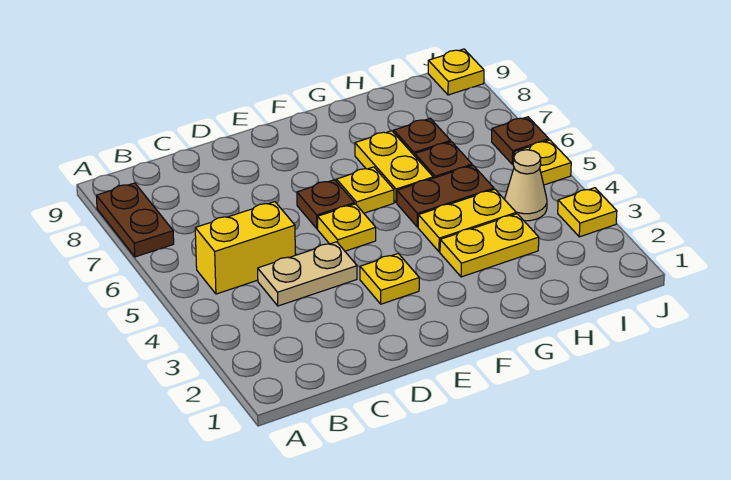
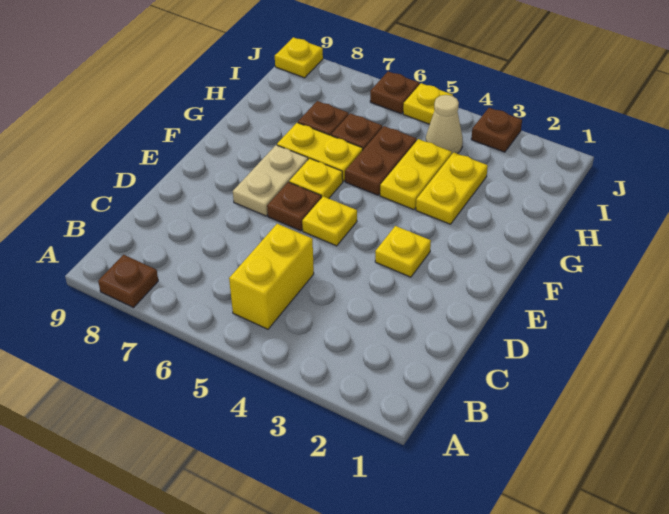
brown 1x2 plate [96,183,174,257] -> brown 1x1 plate [98,255,158,308]
tan 1x2 plate [258,242,357,306] -> tan 1x2 plate moved to [233,145,308,216]
yellow 1x1 plate [558,188,617,237] -> brown 1x1 plate [471,108,522,152]

